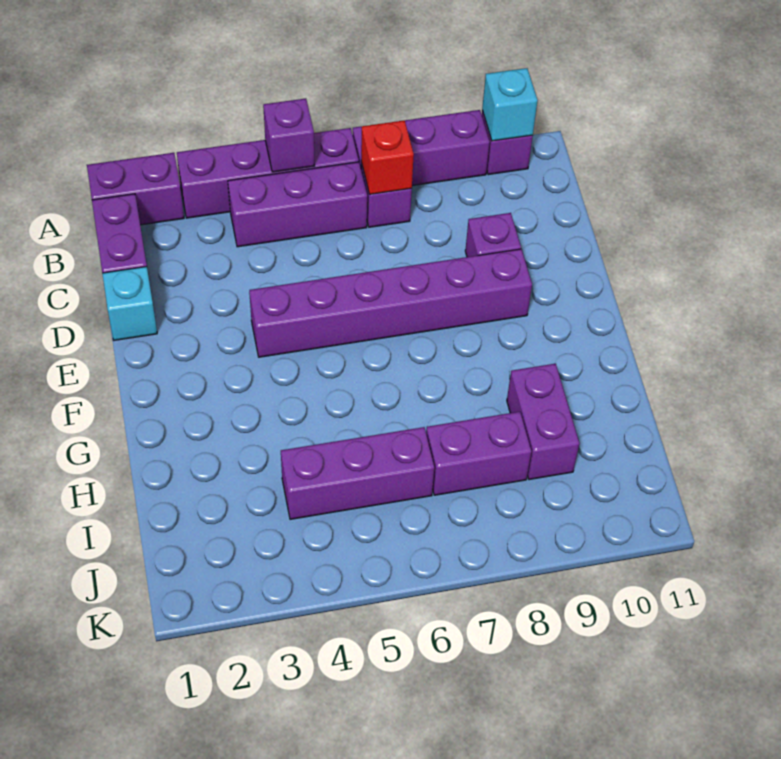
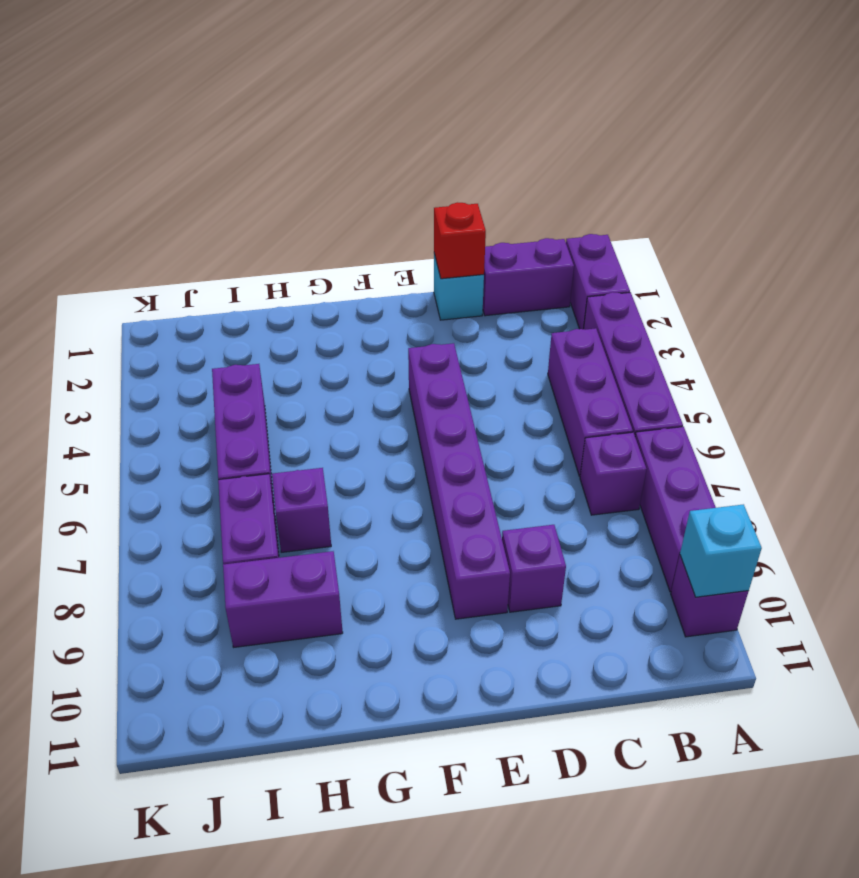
purple 1x1 brick [263,99,315,172] -> purple 1x1 brick moved to [272,468,331,552]
red 1x1 brick [361,120,414,194] -> red 1x1 brick moved to [434,202,486,279]

